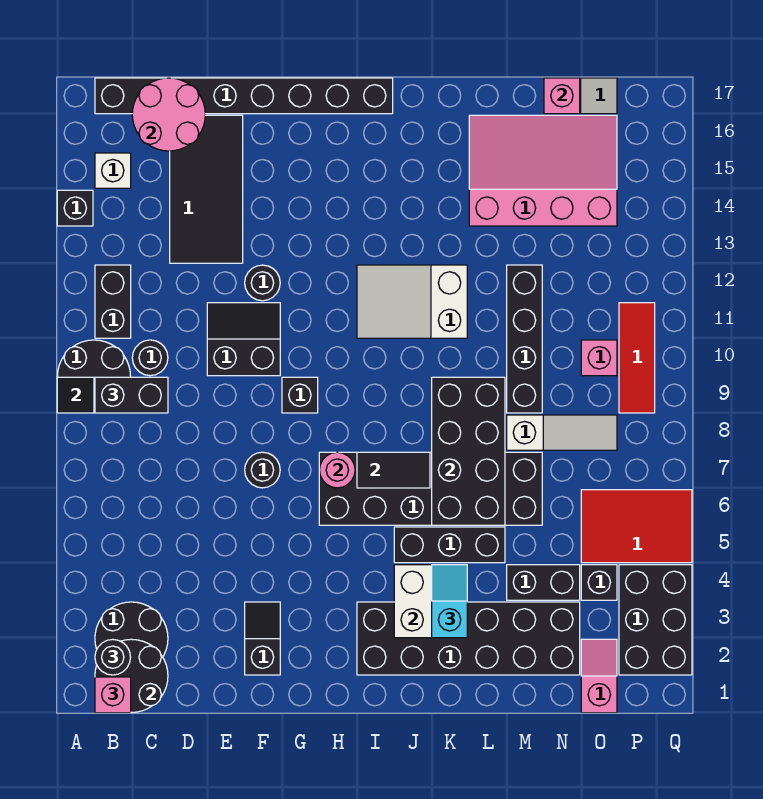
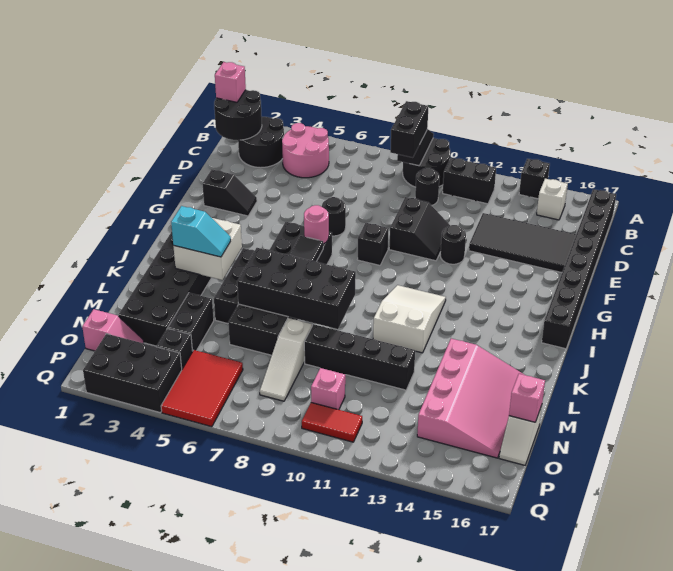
black 1x1 round brick [95,639,131,675] -> none
pink 2x2 round brick [132,78,205,151] -> pink 2x2 round brick moved to [282,123,329,178]
red 1x3 tile [619,303,655,413] -> red 1x2 tile [302,403,362,442]

